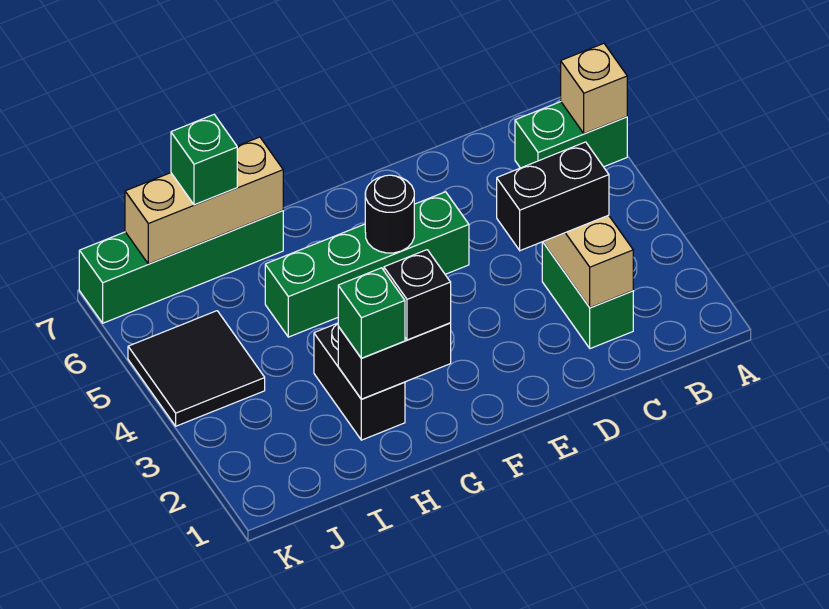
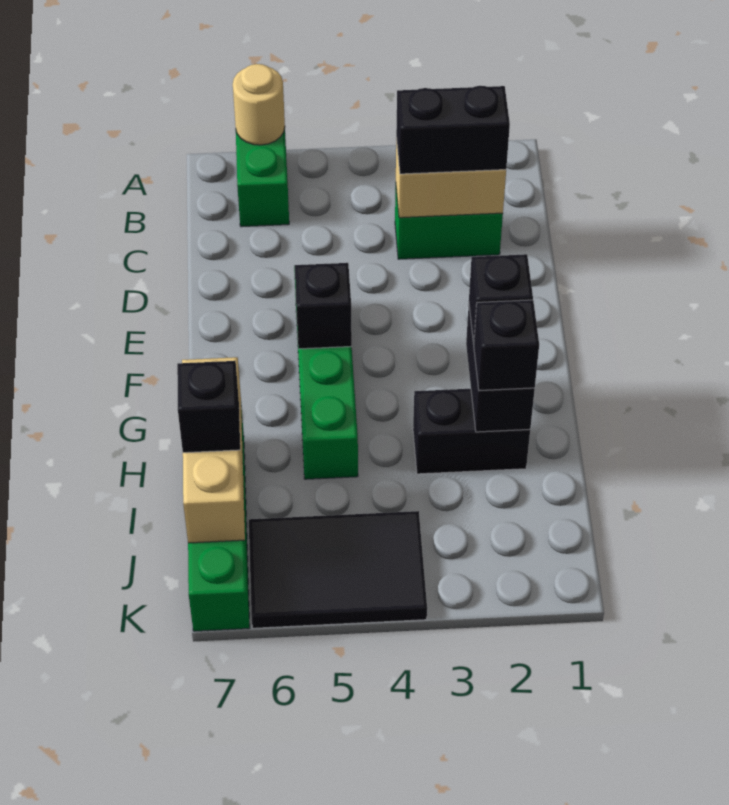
tan 1x1 brick [561,43,627,134] -> tan 1x1 round brick [233,64,285,145]
black 1x2 brick [497,142,609,251] -> black 1x2 brick turned to [396,86,510,174]
black 1x1 round brick [365,175,414,253] -> black 1x1 brick [295,263,352,349]
green 1x1 brick [338,268,405,358] -> black 1x1 brick [474,300,539,391]
green 1x1 brick [171,115,237,205] -> black 1x1 brick [177,361,240,453]
black 2x2 tile [128,311,265,426] -> black 2x3 tile [249,511,427,628]

